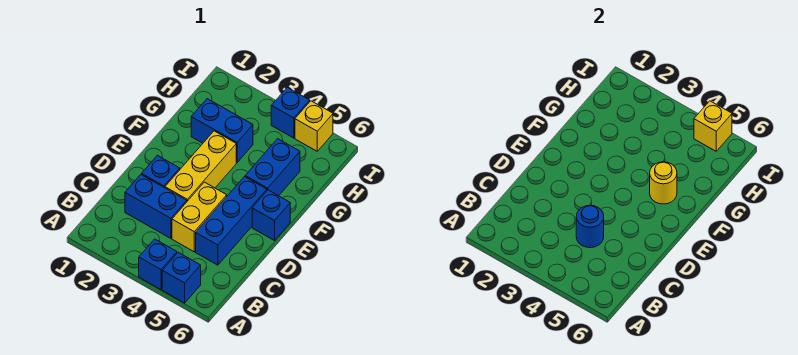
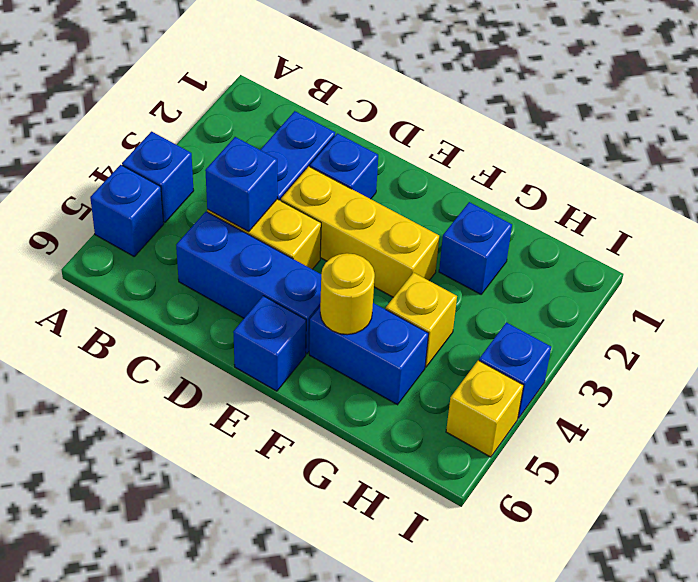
blue 1x1 round brick [576,205,604,248] -> blue 1x1 brick [205,137,277,231]
blue 1x2 brick [191,99,253,162] -> blue 1x1 brick [439,202,512,294]
yellow 1x1 brick [694,101,732,151] -> yellow 1x1 brick moved to [386,273,457,367]

